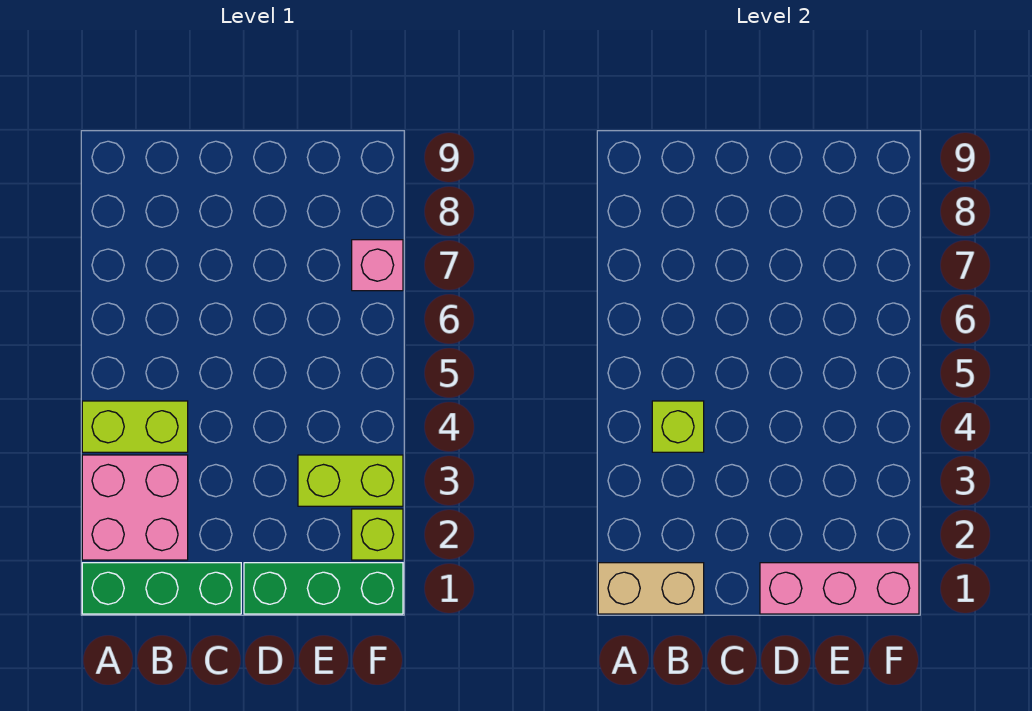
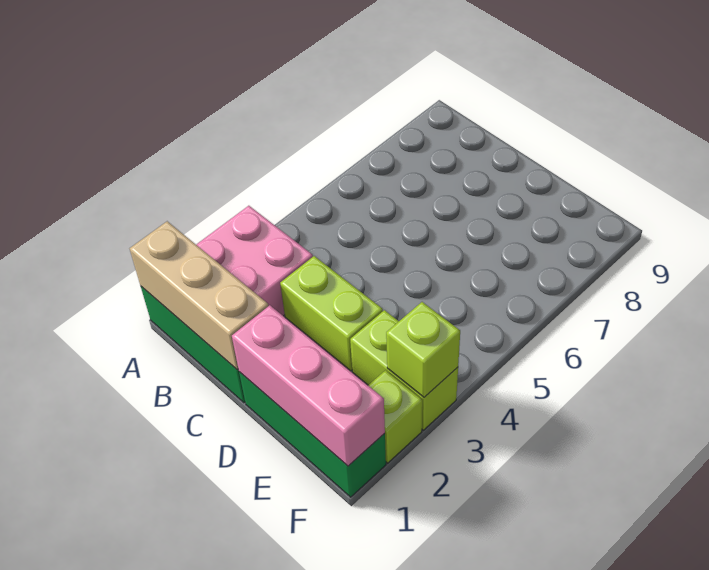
tan 1x2 brick [598,563,704,614] -> tan 1x3 brick [130,221,268,370]
lime 1x2 brick [82,401,188,452] -> lime 1x2 brick moved to [280,256,383,371]
lime 1x1 brick [652,401,704,452] -> lime 1x1 brick moved to [386,302,460,397]
pink 1x1 brick [352,240,403,291] -> none

